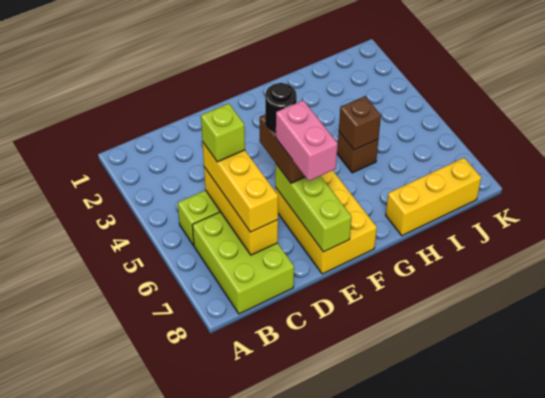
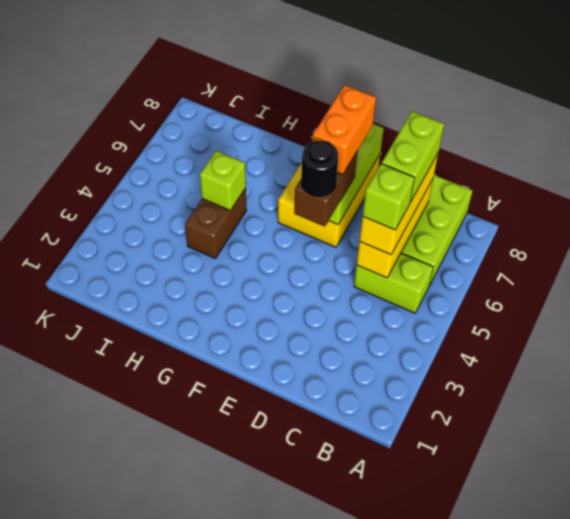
none -> lime 1x2 brick [382,111,444,202]
pink 1x2 brick [276,100,338,181] -> orange 1x2 brick [313,85,376,175]
brown 1x1 brick [337,132,378,173] -> brown 1x2 brick [185,188,246,258]
brown 1x1 brick [339,96,381,150] -> lime 1x1 brick [200,151,246,211]
yellow 1x3 brick [386,158,481,236] -> none

